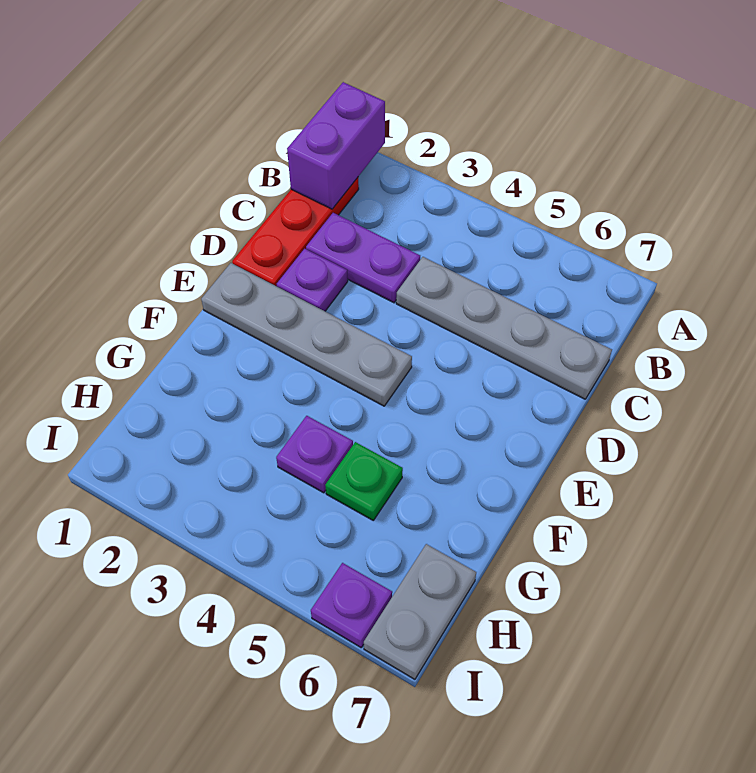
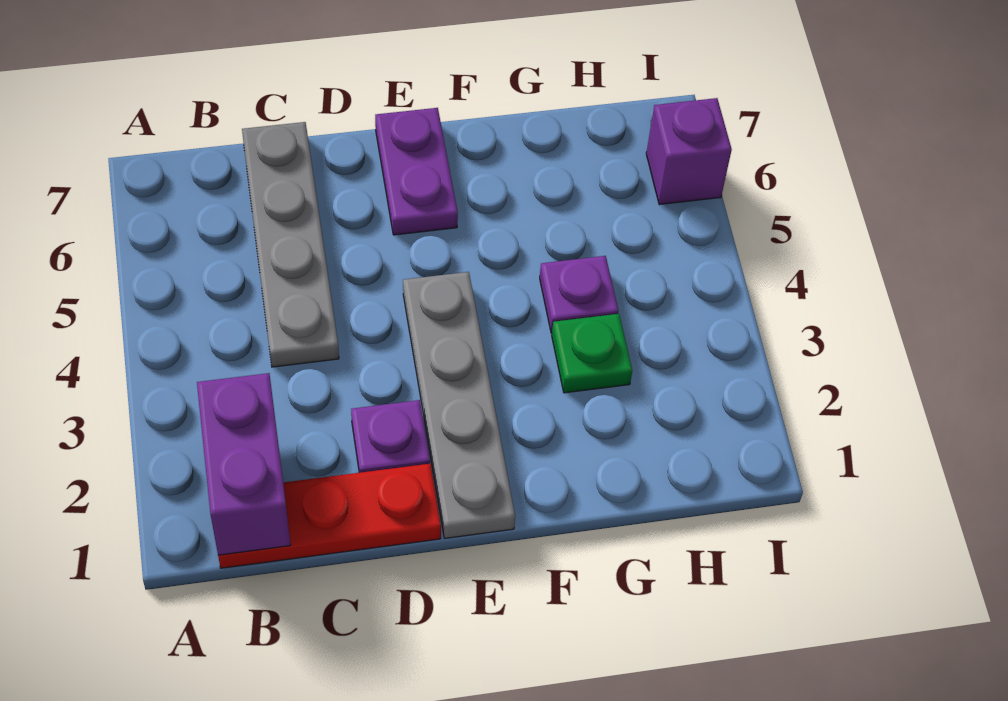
purple 1x2 brick [287,82,385,209] -> purple 1x2 brick turned to [197,373,291,555]
purple 1x2 plate [306,213,420,303] -> purple 1x2 plate moved to [375,108,458,235]
green 1x1 plate [325,442,403,520] -> green 1x1 plate moved to [552,314,632,393]
grey 1x2 plate [364,544,476,679] -> none
purple 1x1 plate [311,563,392,647] -> purple 1x1 brick [646,98,732,205]

